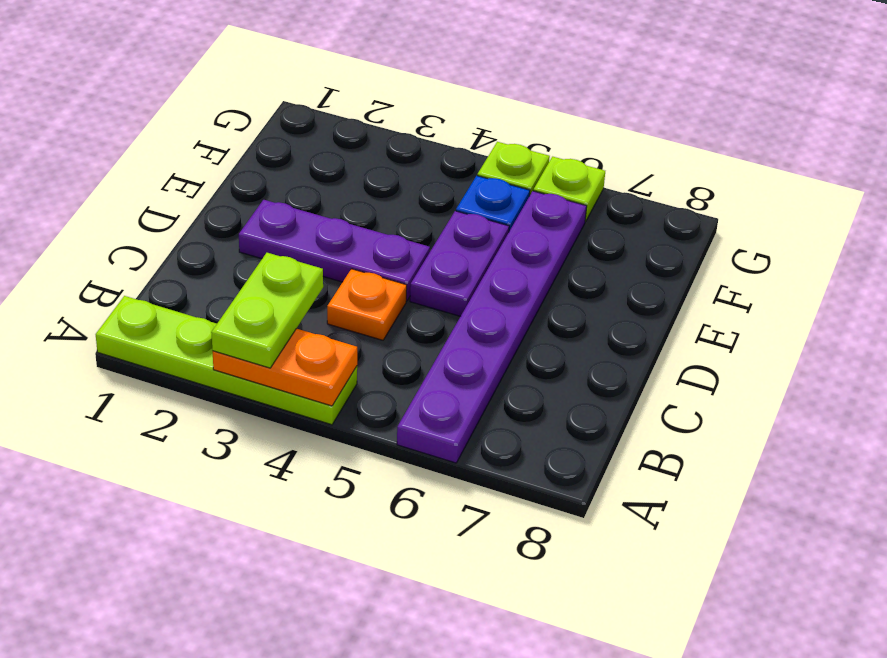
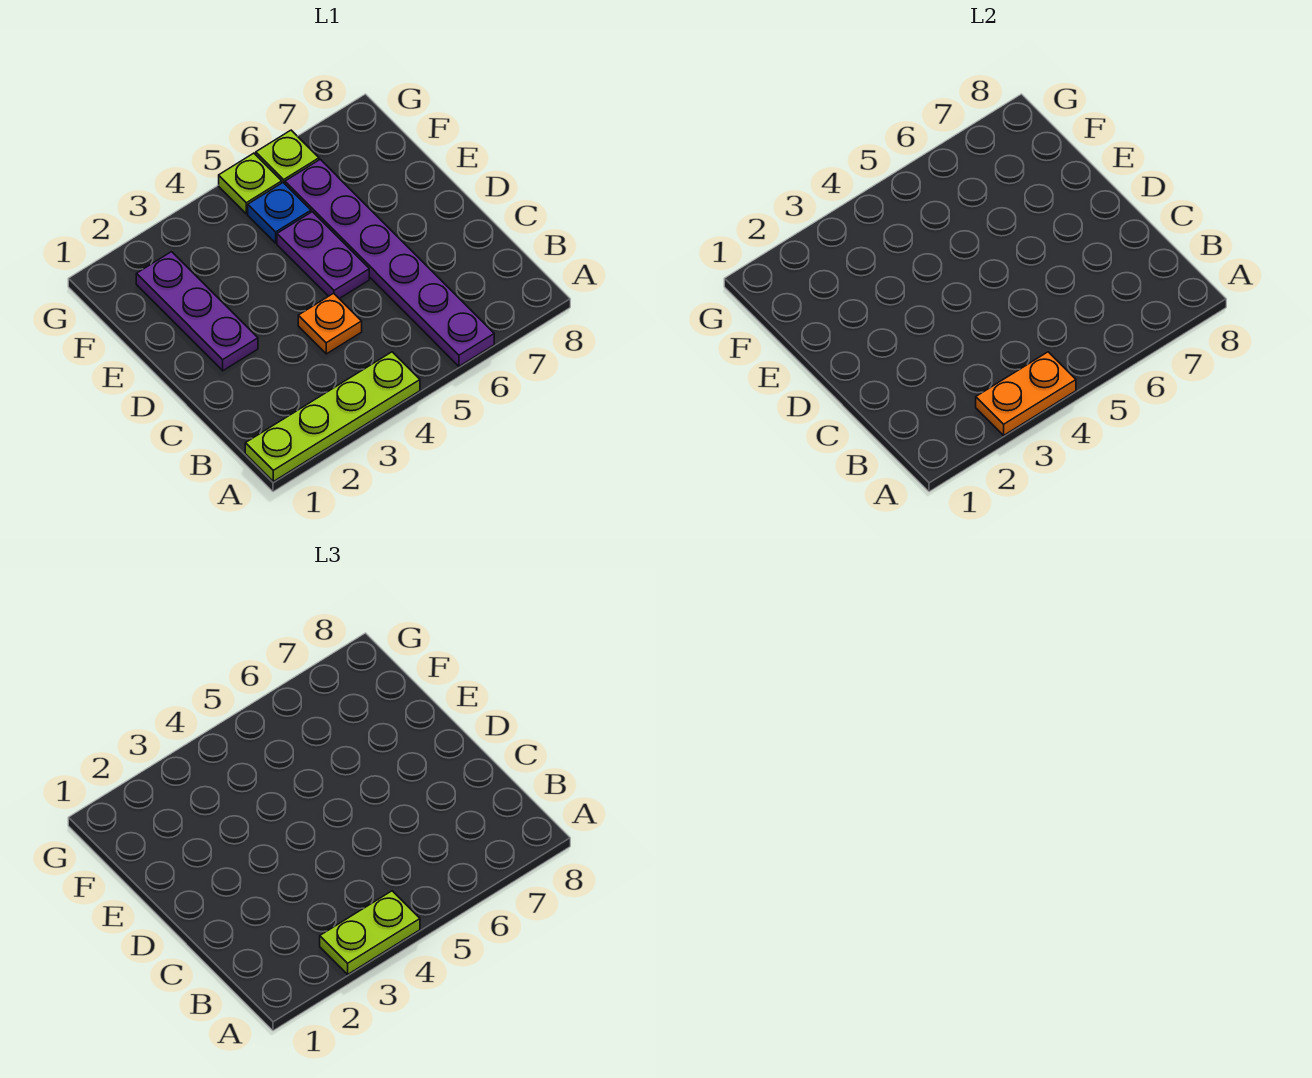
lime 1x2 plate [211,253,323,368] -> lime 1x2 plate turned to [320,891,420,974]
purple 1x3 plate [239,200,430,301] -> purple 1x3 plate turned to [136,252,258,371]

